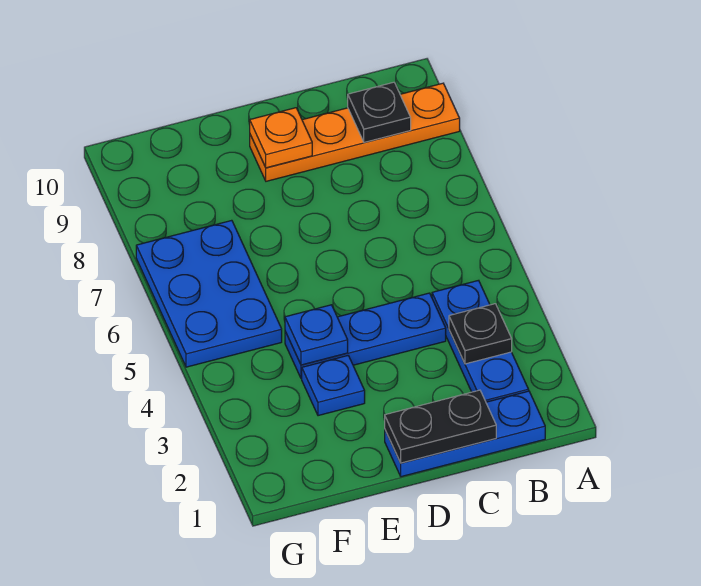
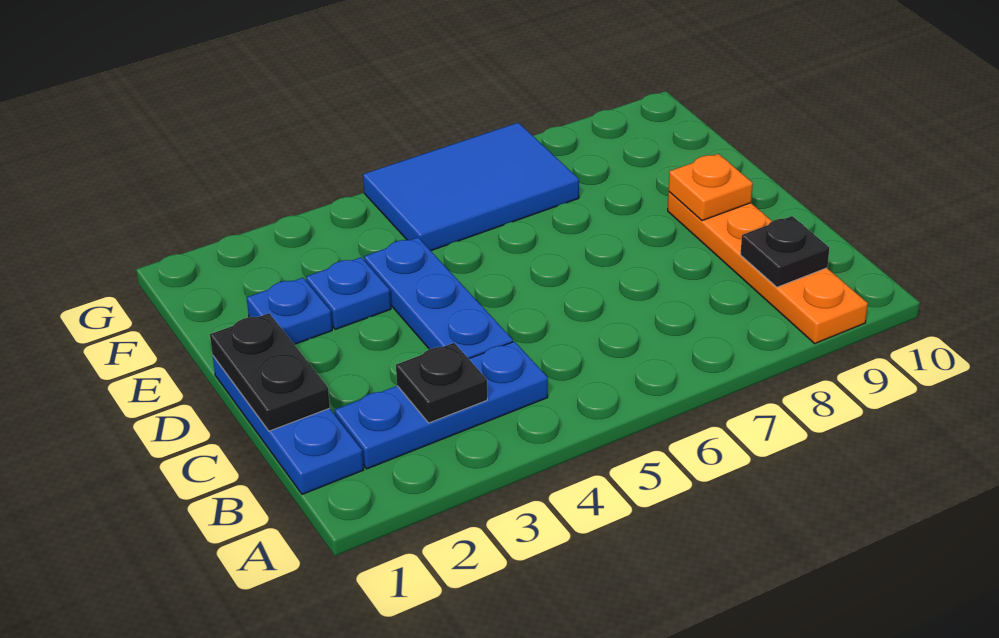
blue 1x1 plate [285,305,348,365] -> blue 1x1 plate moved to [247,278,332,344]
blue 2x3 plate [136,220,282,367] -> blue 2x3 tile [363,123,579,251]

